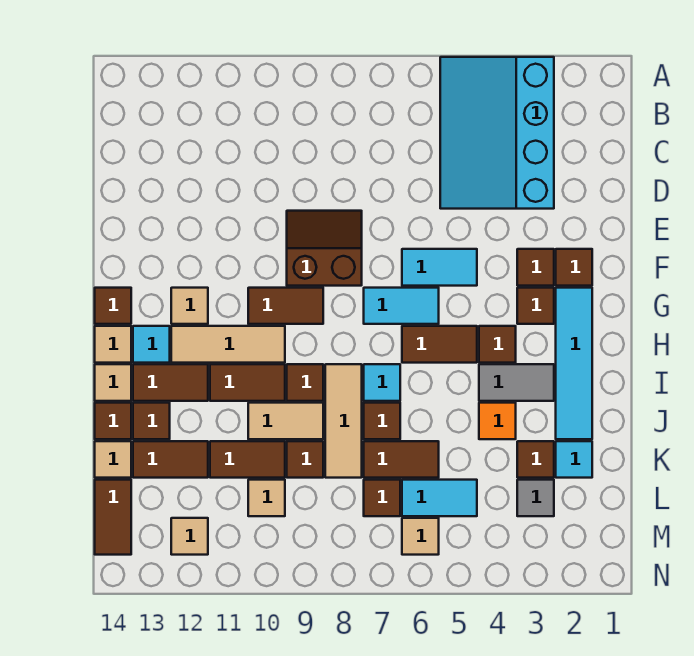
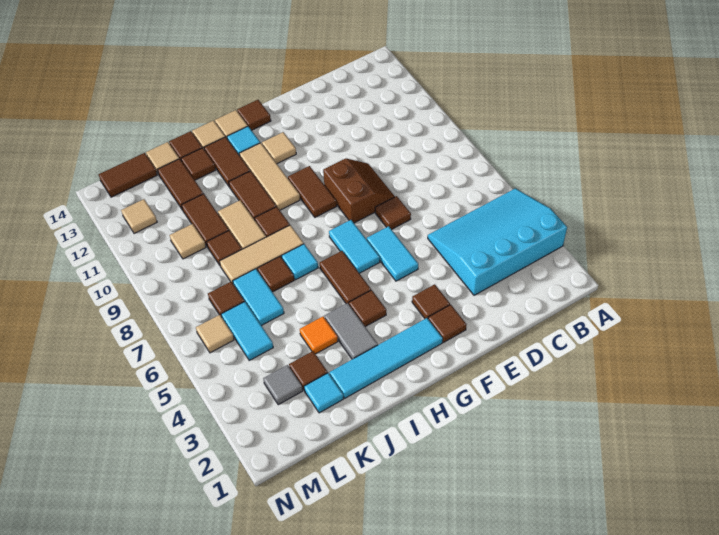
brown 1x1 tile [517,288,554,324] -> brown 1x1 tile moved to [375,196,411,230]
brown 1x2 tile [364,441,439,478] -> cyan 1x2 tile [233,269,284,326]

